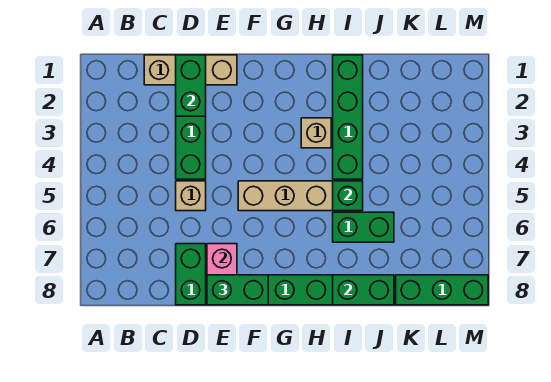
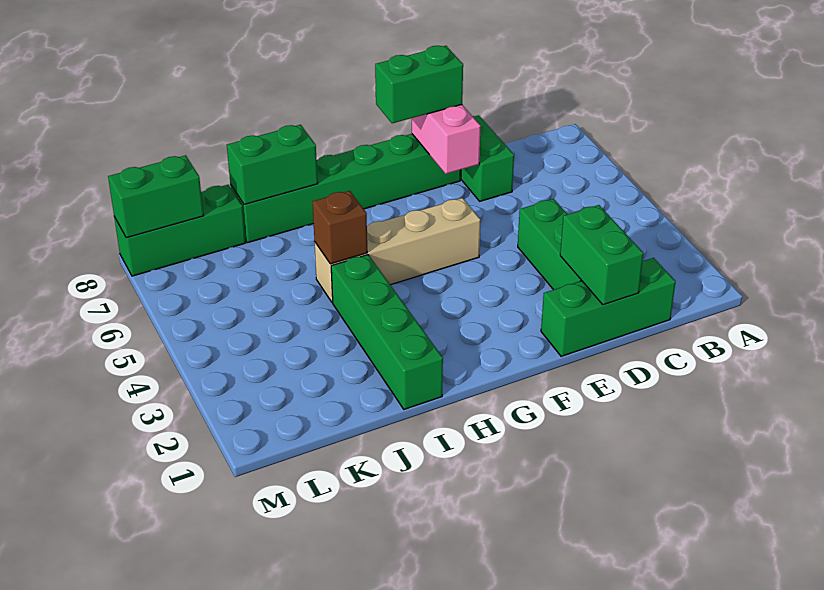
tan 1x3 brick [144,55,237,85] -> green 1x3 brick [541,258,676,356]
tan 1x1 brick [176,181,206,211] -> none
tan 1x1 brick [301,118,331,148] -> none
green 1x1 brick [333,181,363,211] -> brown 1x1 brick [313,191,367,264]
green 1x2 brick [333,212,394,242] -> green 1x2 brick moved to [108,155,204,238]

